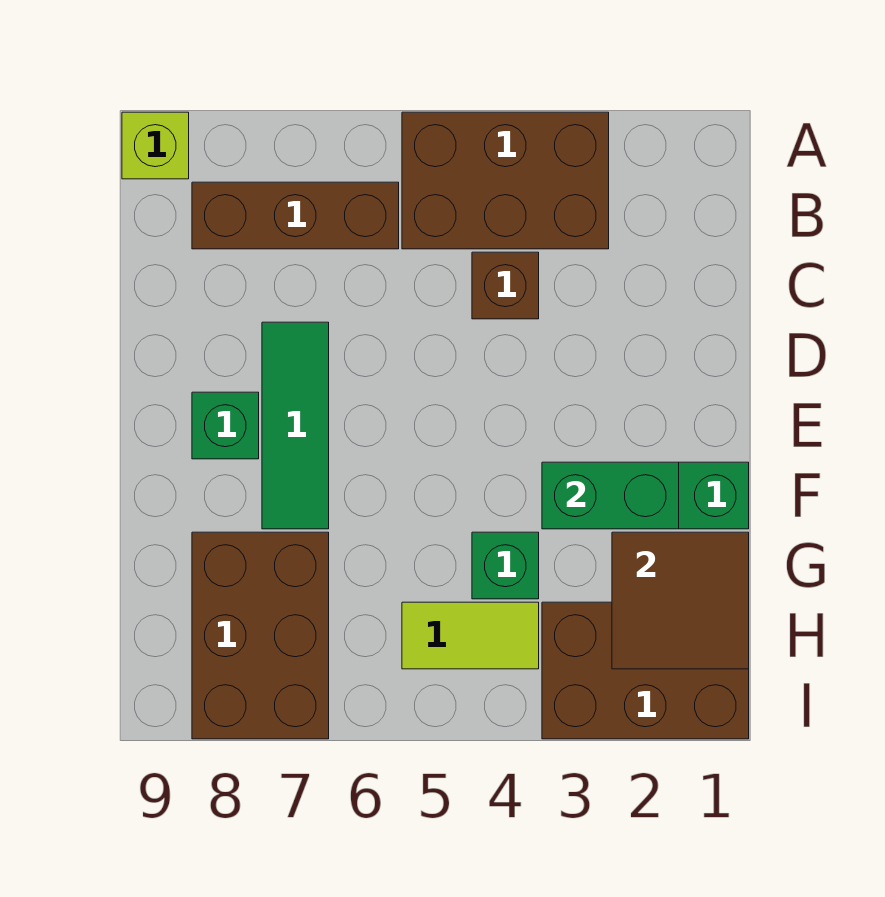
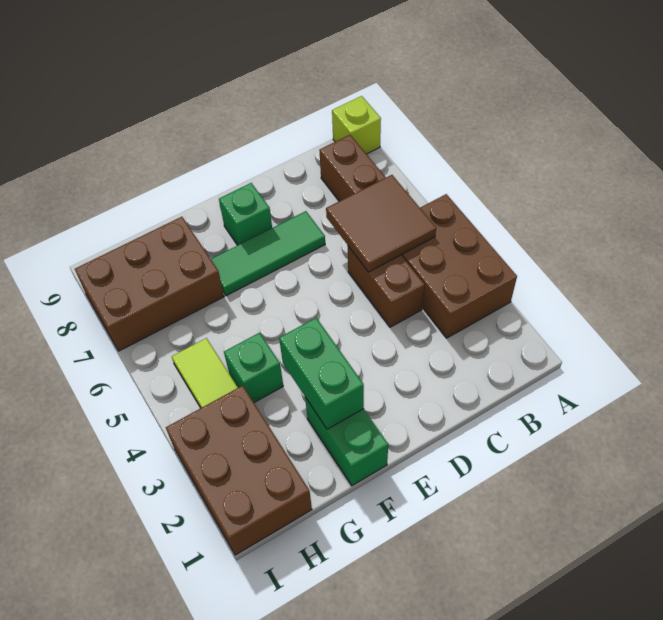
brown 1x1 brick [472,252,539,319] -> brown 1x2 brick [348,246,425,327]
brown 2x2 tile [612,532,749,669] -> brown 2x2 tile moved to [326,175,436,272]

